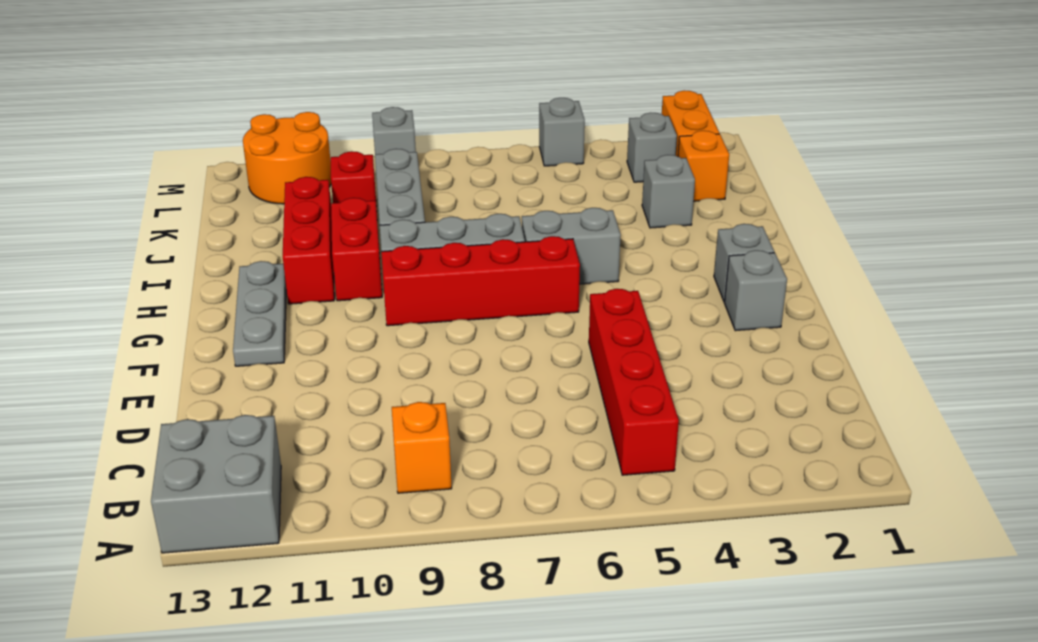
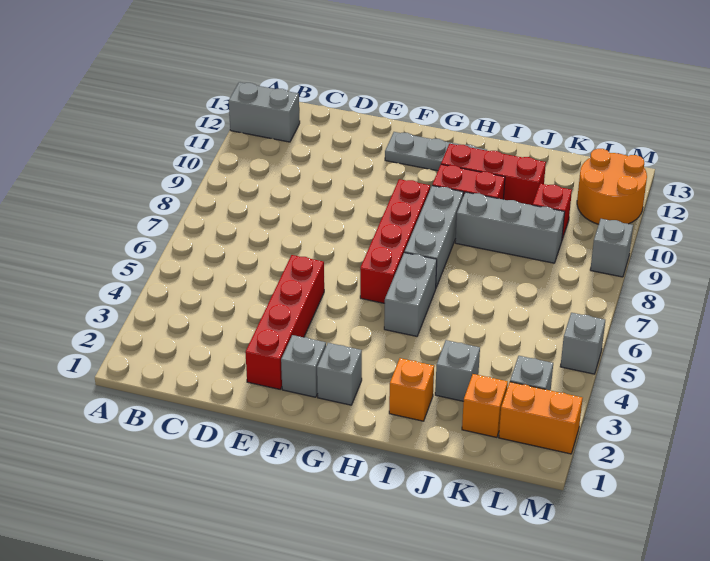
grey 2x2 brick [151,415,281,553] -> grey 1x2 brick [229,82,300,142]
red 1x4 brick [589,289,679,475] -> red 1x4 brick turned to [245,255,324,389]
orange 1x1 brick [392,402,452,493] -> orange 1x1 brick moved to [389,358,434,421]

